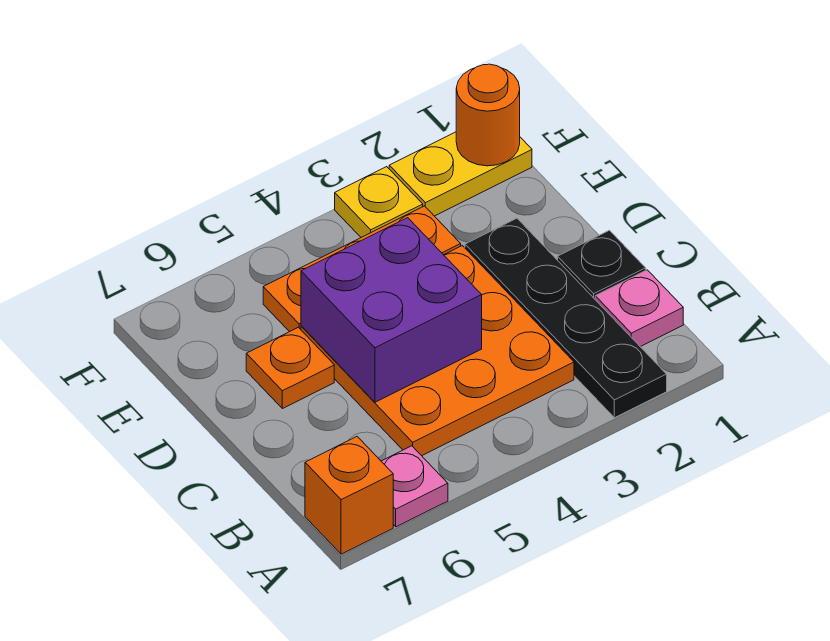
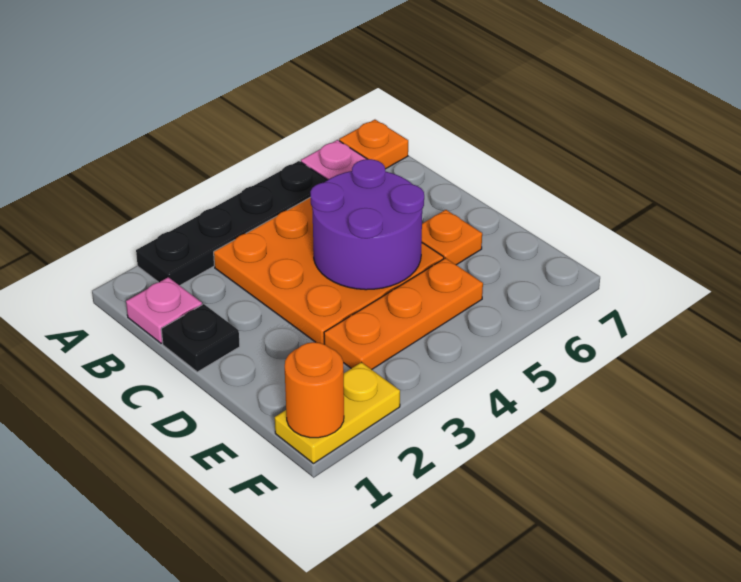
black 1x4 plate [465,218,667,418] -> black 1x4 plate turned to [136,161,327,286]
orange 1x1 brick [305,437,393,554] -> orange 1x1 plate [339,120,408,169]
purple 2x2 brick [301,218,482,402] -> purple 2x2 round brick [310,159,424,290]
yellow 1x1 plate [335,167,423,237] -> none

